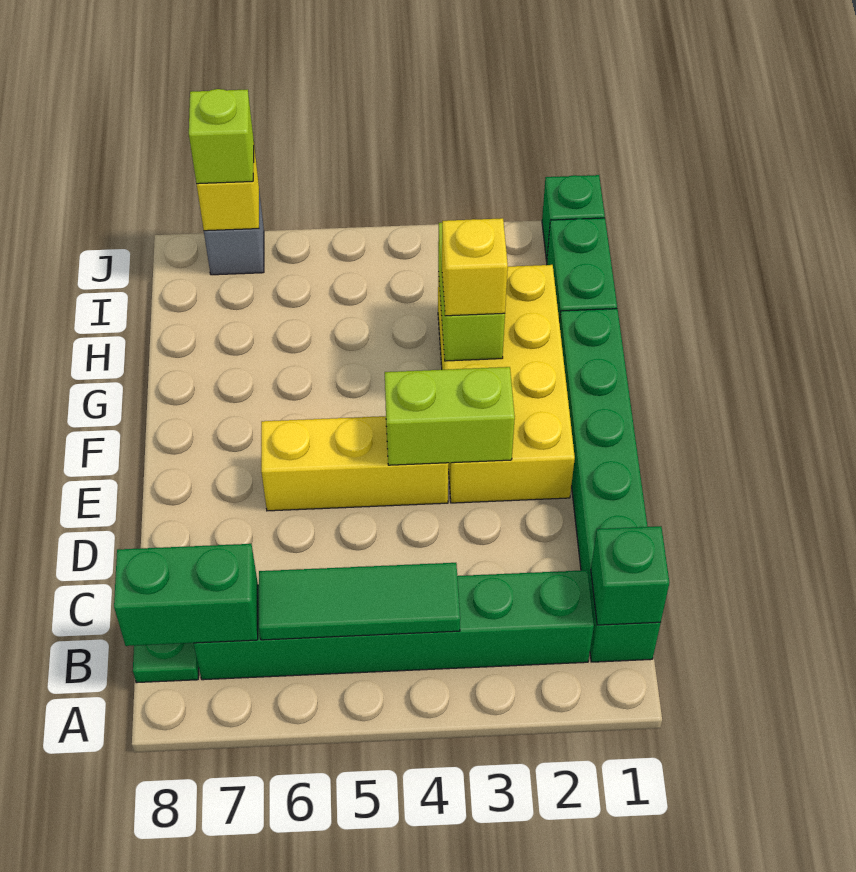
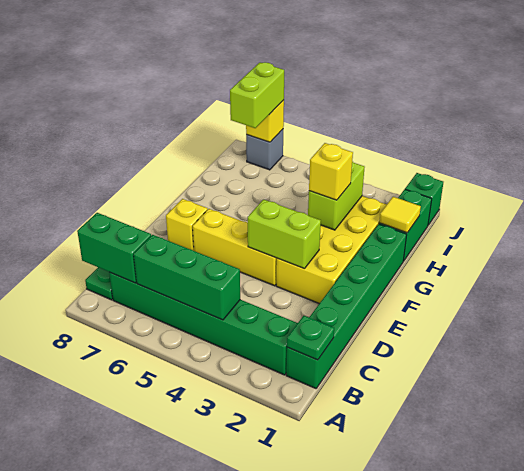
green 1x1 brick [591,526,669,625] -> green 1x1 plate [287,316,334,360]
green 1x3 tile [259,563,460,640] -> green 1x3 brick [134,235,240,320]
none -> yellow 1x1 brick [166,199,208,251]
none -> yellow 1x1 tile [379,197,421,233]
lime 1x1 brick [189,89,254,184] -> lime 1x2 brick [230,62,284,128]

